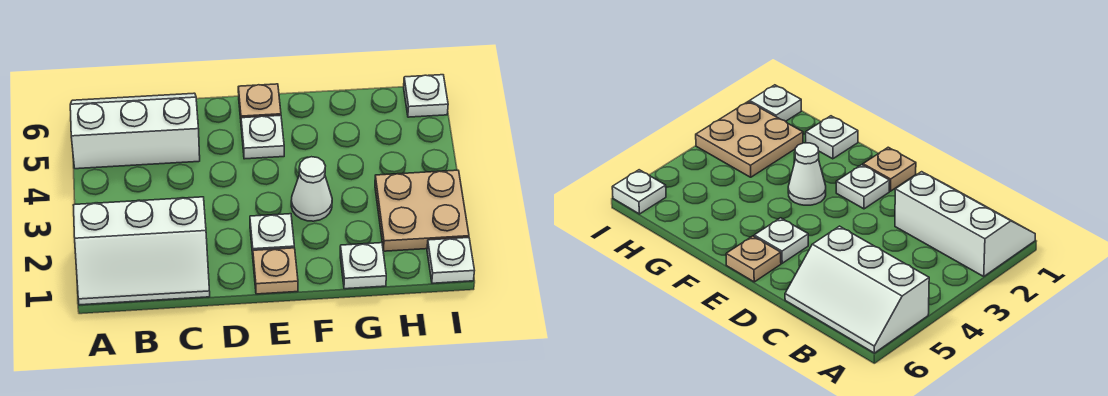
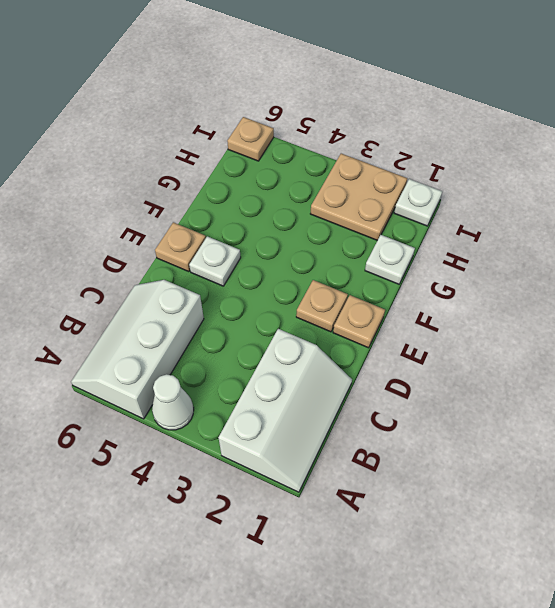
white 1x1 plate [250,214,294,254] -> tan 1x1 plate [296,280,348,332]
white 1x1 cone [291,157,332,221] -> white 1x1 cone moved to [152,374,194,430]
white 1x1 plate [404,75,448,117] -> tan 1x1 plate [227,117,274,161]

